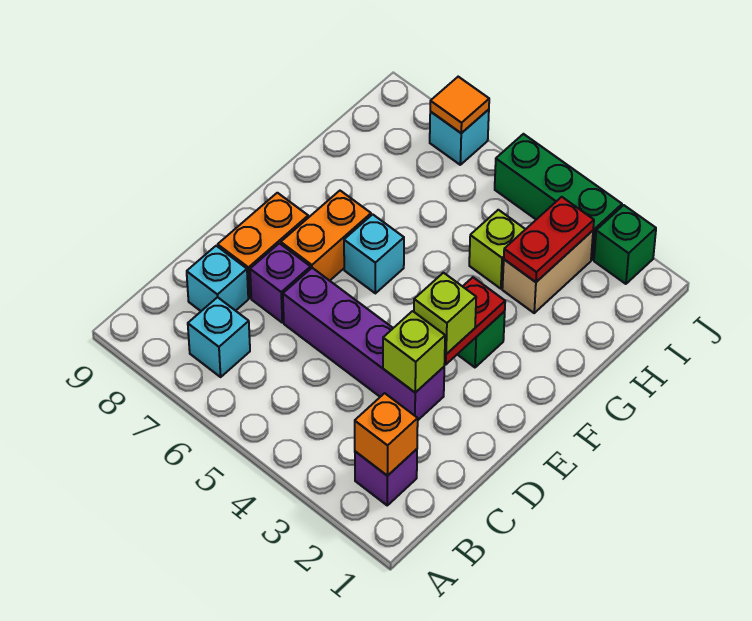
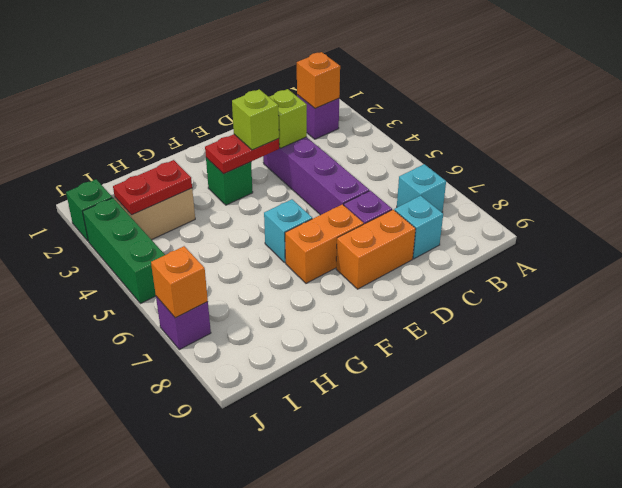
lime 1x1 brick [469,210,525,289] -> none
cyan 1x1 brick [430,109,489,165] -> purple 1x1 brick [156,296,211,350]
orange 1x1 tile [430,77,489,133] -> orange 1x1 brick [151,246,208,318]

